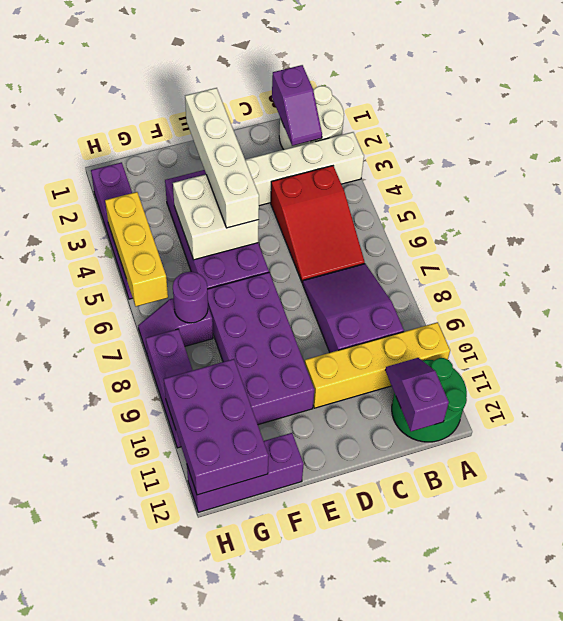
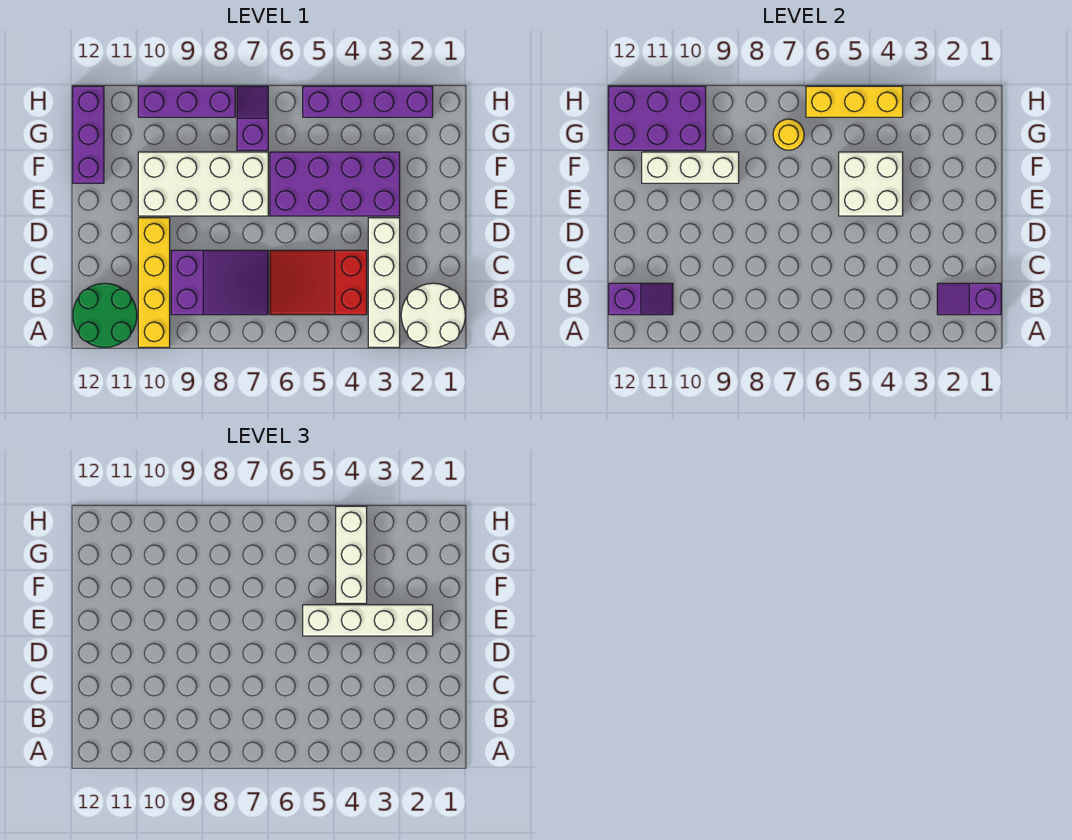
purple 2x4 brick [207,273,314,425] -> white 2x4 brick [138,152,268,216]
none -> white 1x3 brick [336,506,367,603]
none -> white 1x3 brick [642,152,739,183]
purple 1x1 round brick [173,272,208,323] -> yellow 1x1 round brick [773,119,804,150]

